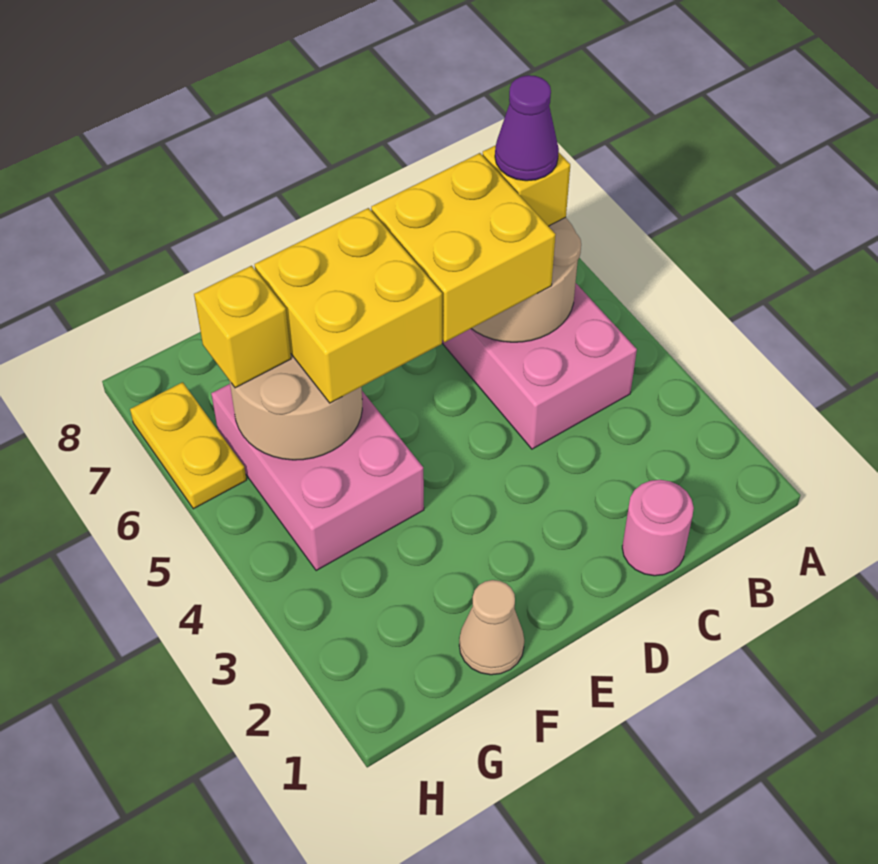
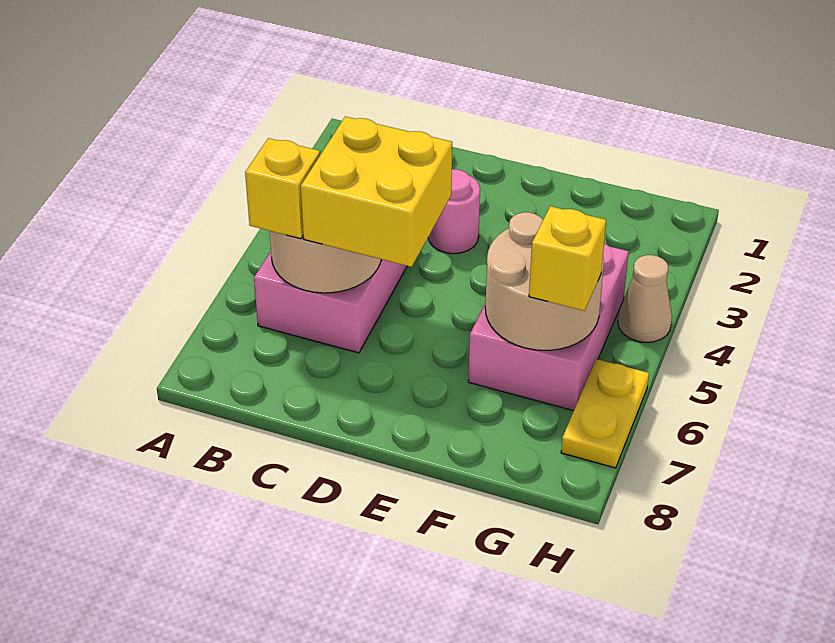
purple 1x1 cone [495,75,559,181] -> none
pink 1x1 round brick [622,480,694,576] -> pink 1x1 round brick moved to [428,169,480,254]
yellow 2x2 brick [255,208,442,403] -> none
tan 1x1 cone [459,580,524,675] -> tan 1x1 cone moved to [618,255,672,342]

